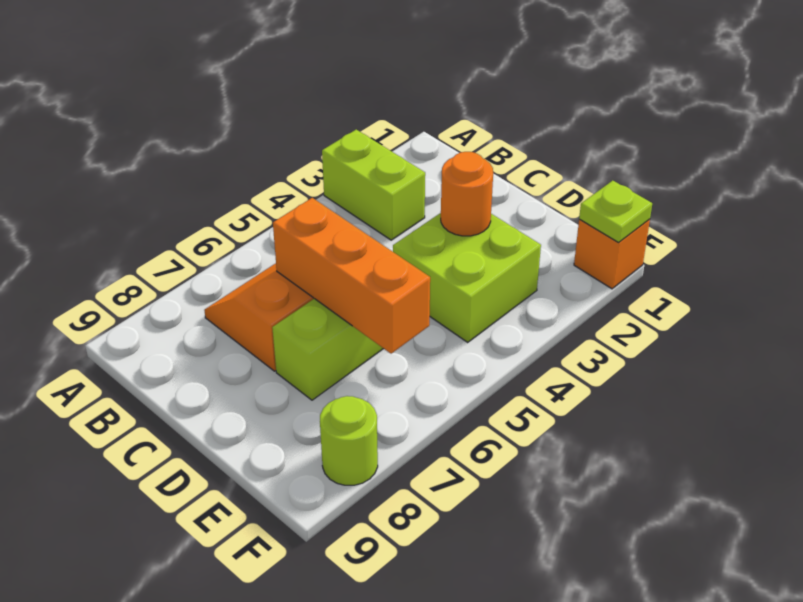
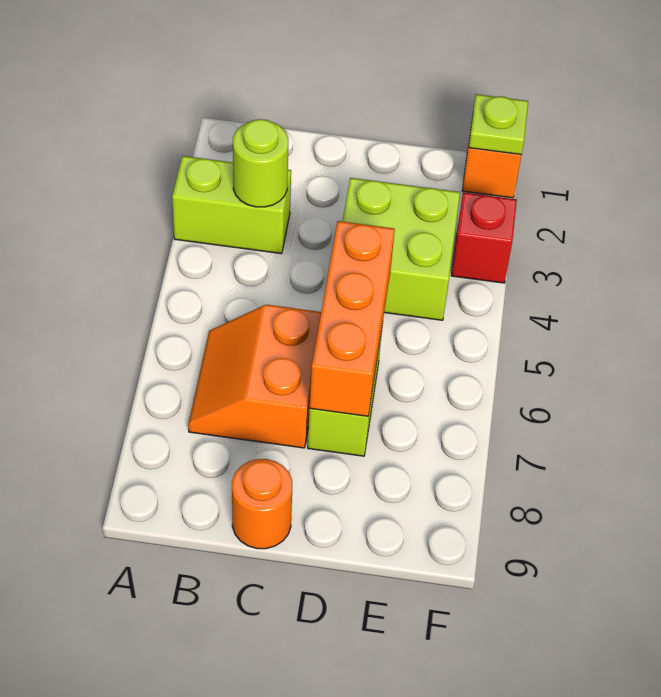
orange 1x3 brick [273,198,430,354] -> orange 1x3 brick turned to [310,221,395,416]
orange 1x1 round brick [441,152,493,236] -> orange 1x1 round brick moved to [232,459,292,549]
none -> red 1x1 brick [451,192,517,283]
lime 1x1 round brick [320,396,378,485] -> lime 1x1 round brick moved to [233,119,288,207]

